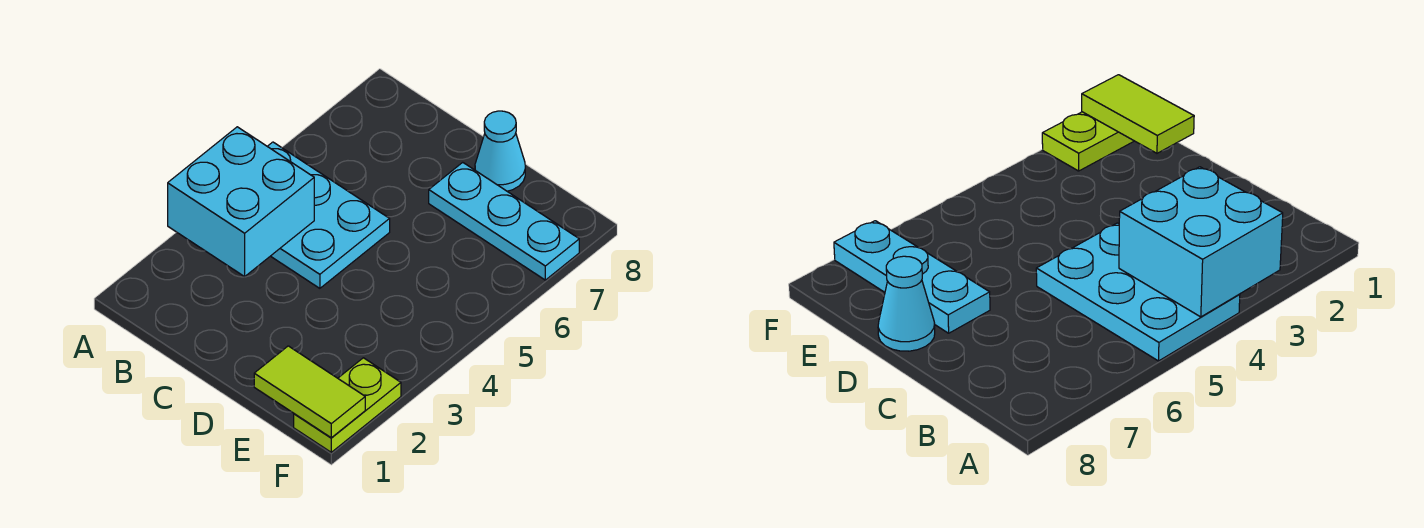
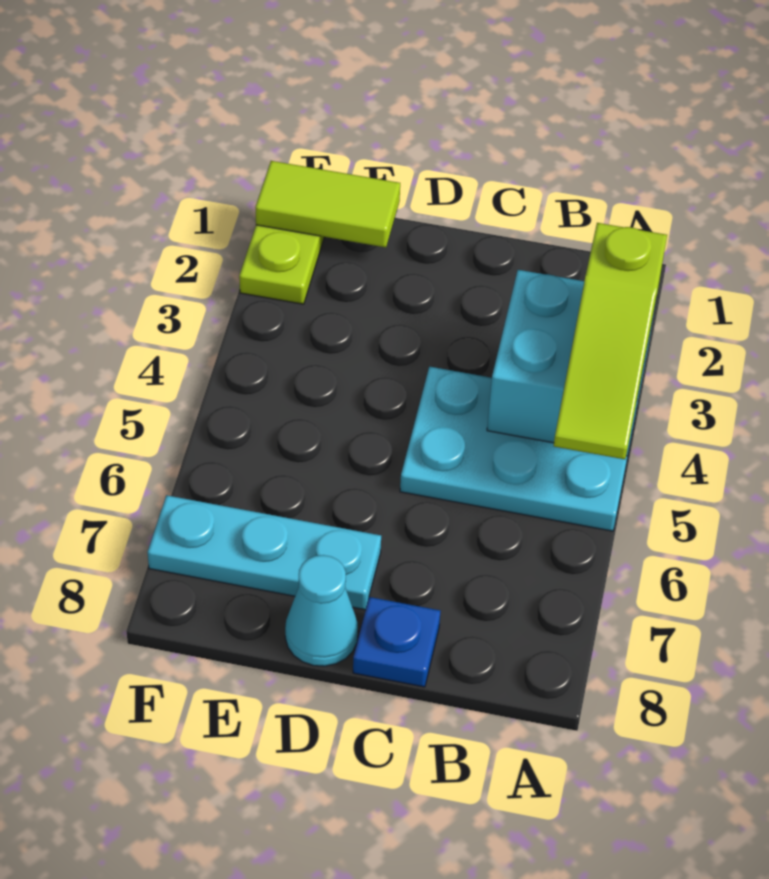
none -> lime 1x3 slope [554,223,667,459]
none -> blue 1x1 plate [353,597,440,687]

